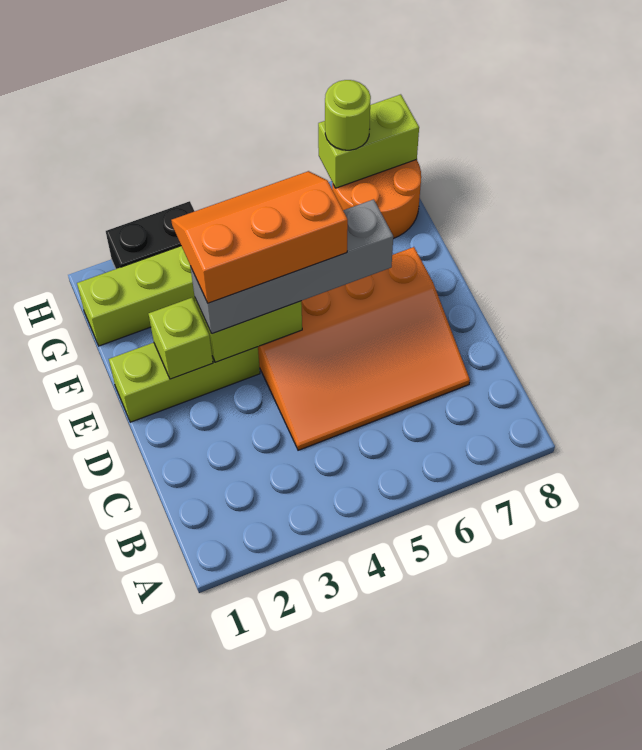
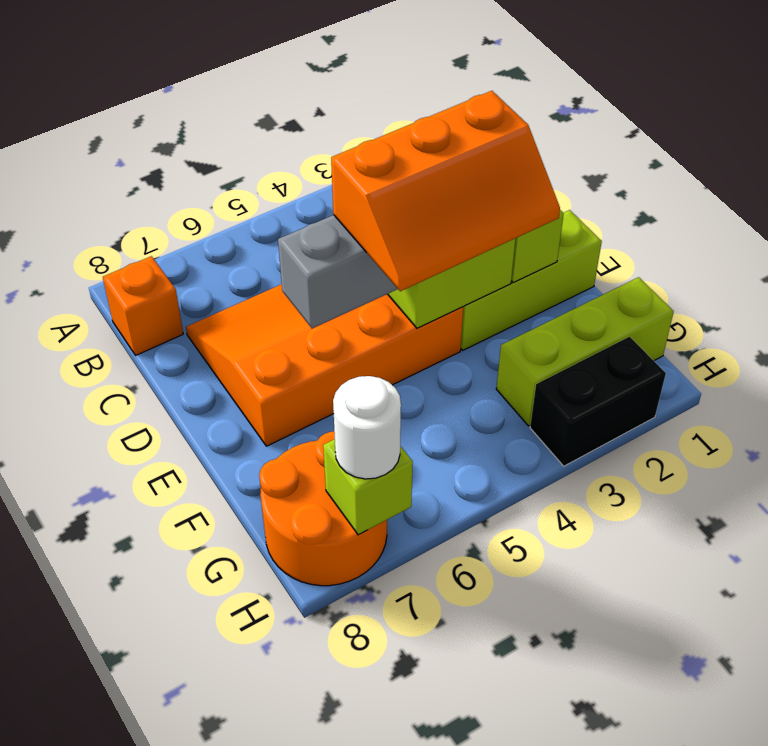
none -> orange 1x1 brick [103,256,183,355]
lime 1x2 brick [318,94,419,188] -> lime 1x1 brick [323,439,413,535]
lime 1x1 round brick [325,80,371,150] -> white 1x1 round brick [333,376,401,479]

